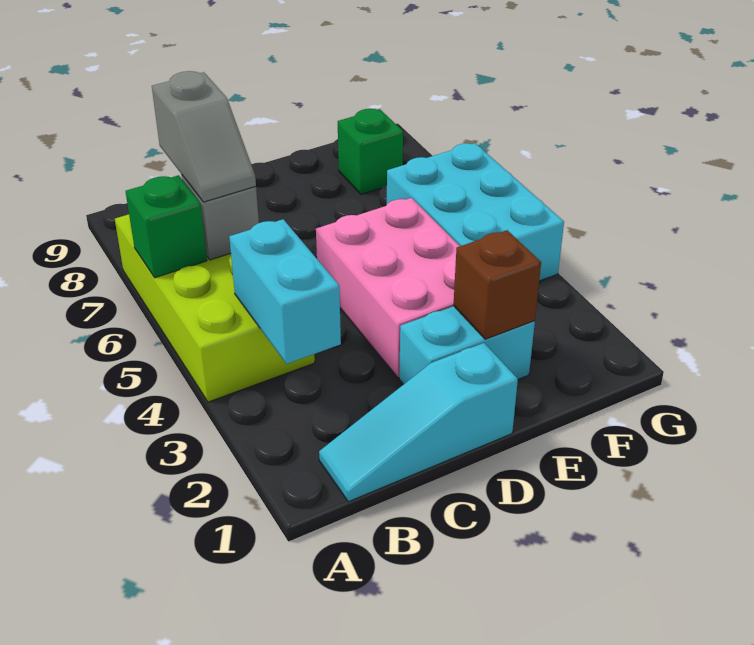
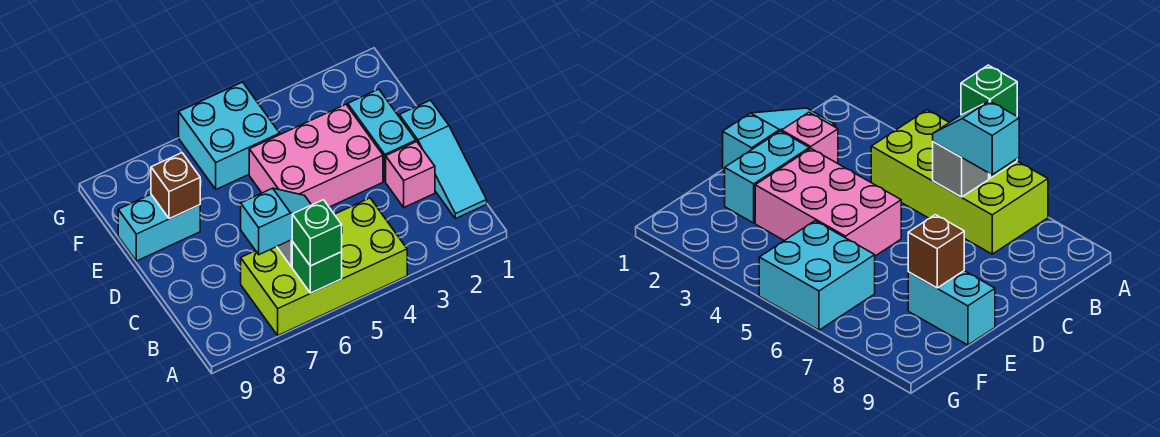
cyan 1x2 brick [229,219,341,364] -> cyan 1x2 brick moved to [118,194,200,261]
grey 1x2 slope [152,71,256,202] -> cyan 1x2 slope [241,188,311,255]
none -> pink 1x1 brick [386,142,435,207]
brown 1x1 brick [453,230,541,339] -> brown 1x1 brick moved to [151,153,200,219]
cyan 2x3 brick [387,143,564,281] -> cyan 2x2 brick [179,82,280,189]
green 1x1 brick [338,109,403,194] -> green 1x1 brick moved to [292,200,342,266]

